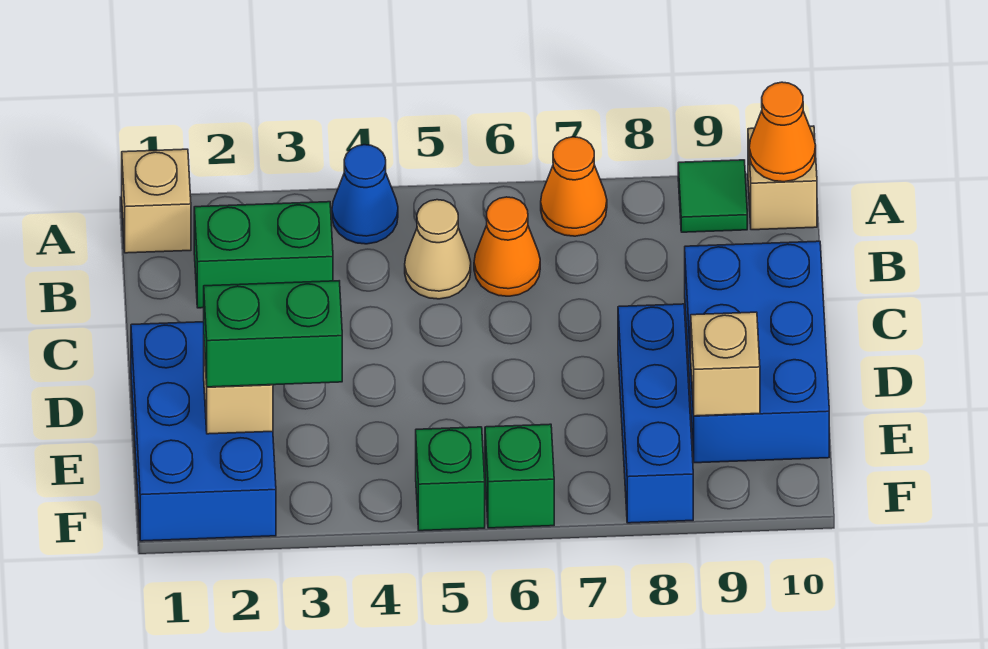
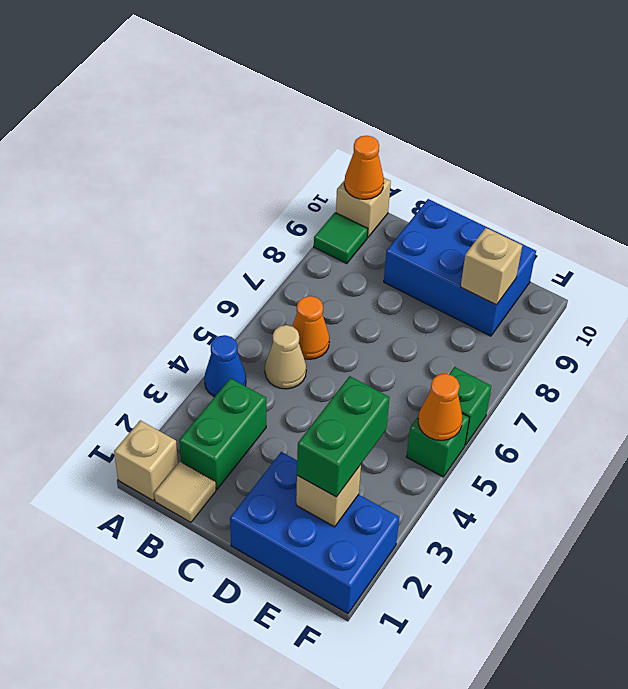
orange 1x1 cone [541,137,607,236] -> orange 1x1 cone moved to [418,374,462,440]
none -> tan 1x1 tile [154,462,216,522]
blue 1x3 brick [618,304,693,523] -> none

